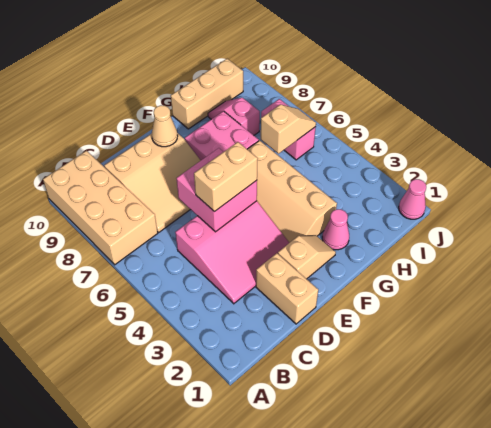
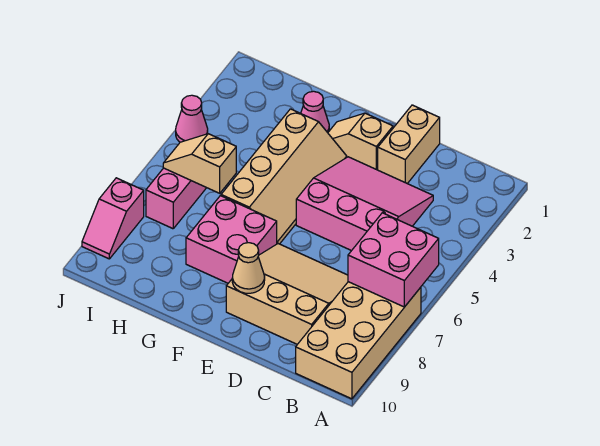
pink 2x2 brick [176,148,257,232] -> pink 2x2 brick moved to [348,213,439,307]
tan 1x2 brick [194,142,258,212] -> none
tan 1x3 brick [171,59,243,129] -> none
pink 1x2 slope [208,98,260,135] -> pink 1x2 slope moved to [82,178,144,259]
pink 1x1 cone [399,179,426,219] -> pink 1x1 cone moved to [176,95,208,142]

